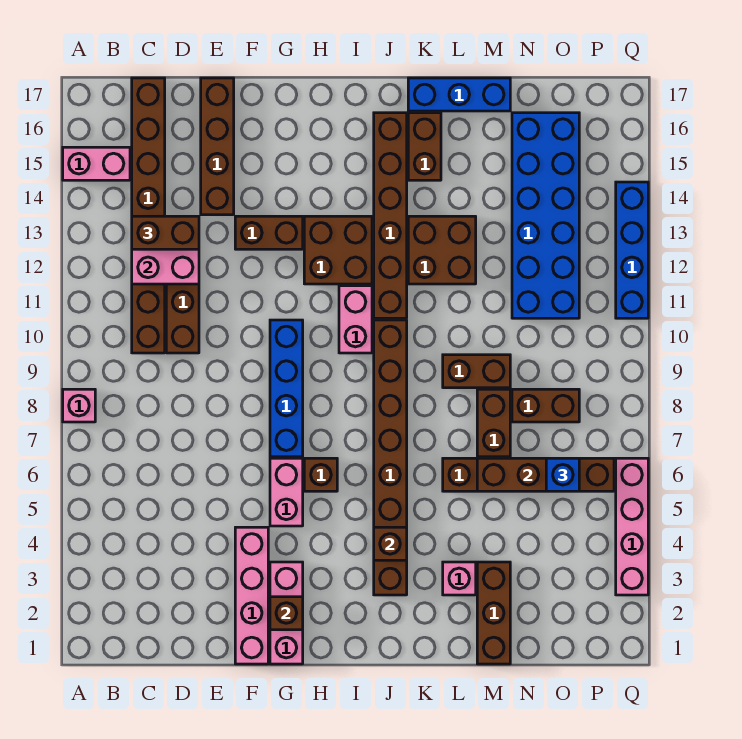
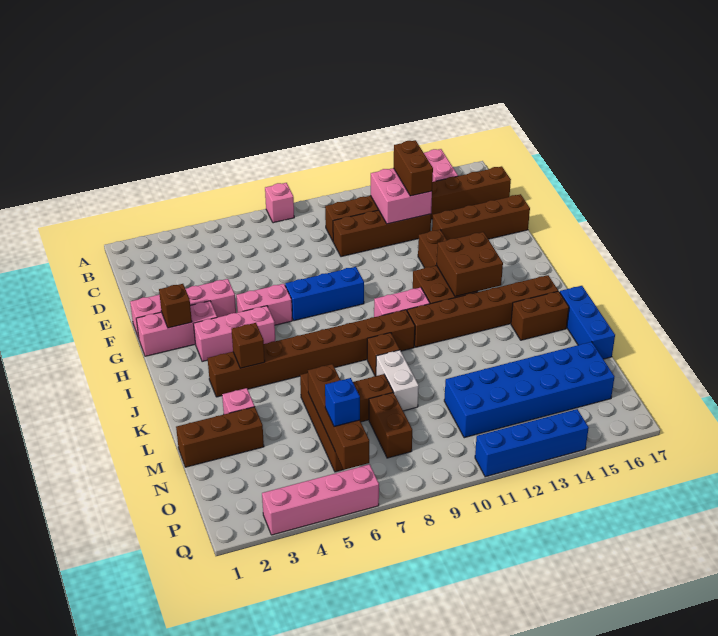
blue 1x4 brick [270,320,303,457] -> blue 1x3 brick [285,267,364,321]
none -> pink 1x3 brick [193,306,275,362]
brown 1x1 brick [304,458,337,491] -> brown 1x1 brick moved to [367,333,400,376]
brown 2x2 brick [408,216,476,284] -> brown 2x2 brick moved to [437,232,503,297]
brown 1x2 brick [443,355,510,388] -> white 1x2 brick [376,350,419,411]

